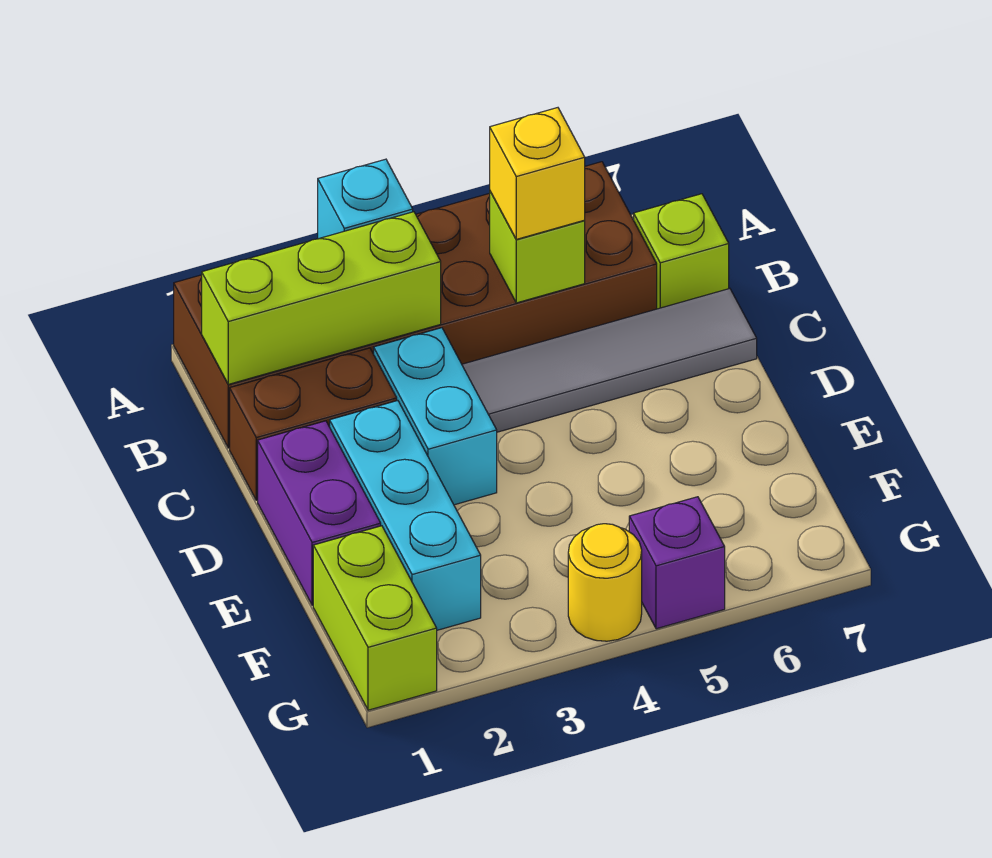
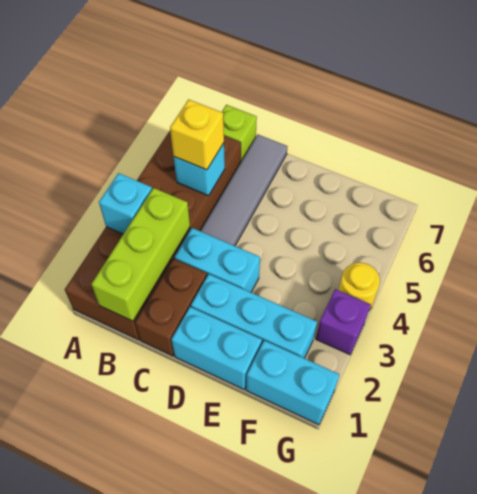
lime 1x1 brick [490,192,585,303] -> cyan 1x1 brick [174,143,225,196]
purple 1x2 brick [258,421,381,605] -> cyan 1x2 brick [171,307,262,390]
lime 1x2 brick [313,526,437,710] -> cyan 1x2 brick [246,340,339,425]
purple 1x1 brick [629,497,725,629] -> purple 1x1 brick moved to [316,289,371,355]

